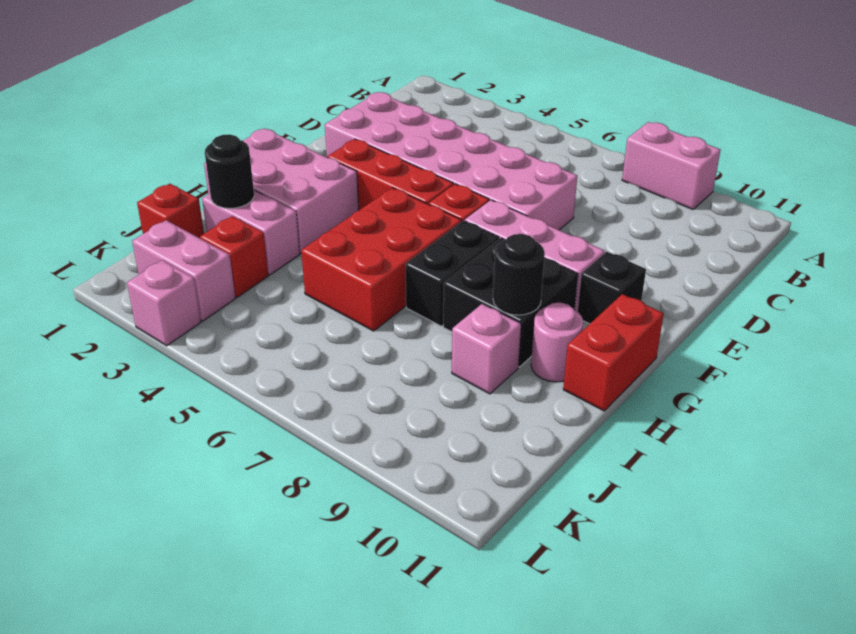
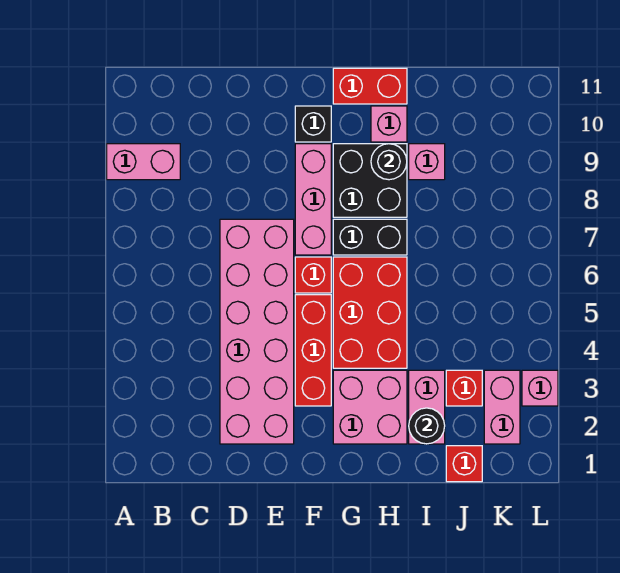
pink 1x2 brick [622,122,720,209] -> pink 1x2 brick turned to [107,144,180,180]
pink 2x3 brick [204,129,359,253] -> pink 2x2 brick [333,370,407,444]
red 2x3 brick [301,188,462,331] -> red 2x3 brick turned to [333,257,407,368]
pink 1x1 round brick [531,303,583,382] -> pink 1x1 brick [371,106,407,142]

